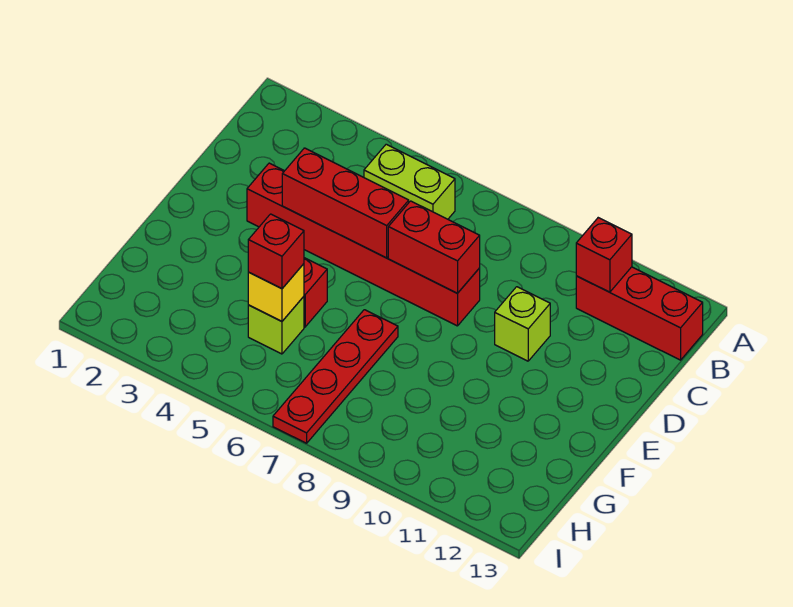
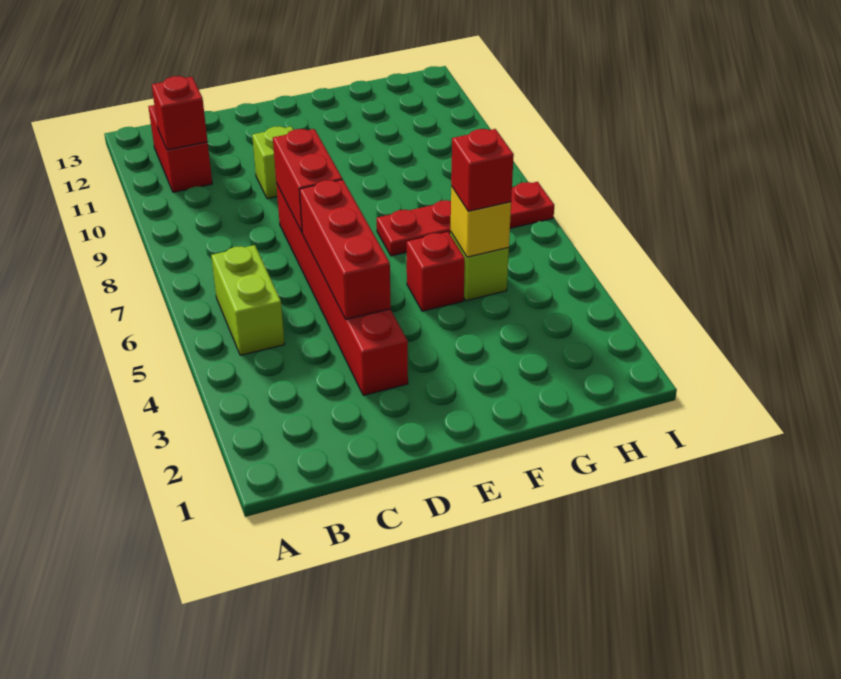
red 1x3 brick [576,267,703,360] -> red 1x2 brick [148,105,212,192]

